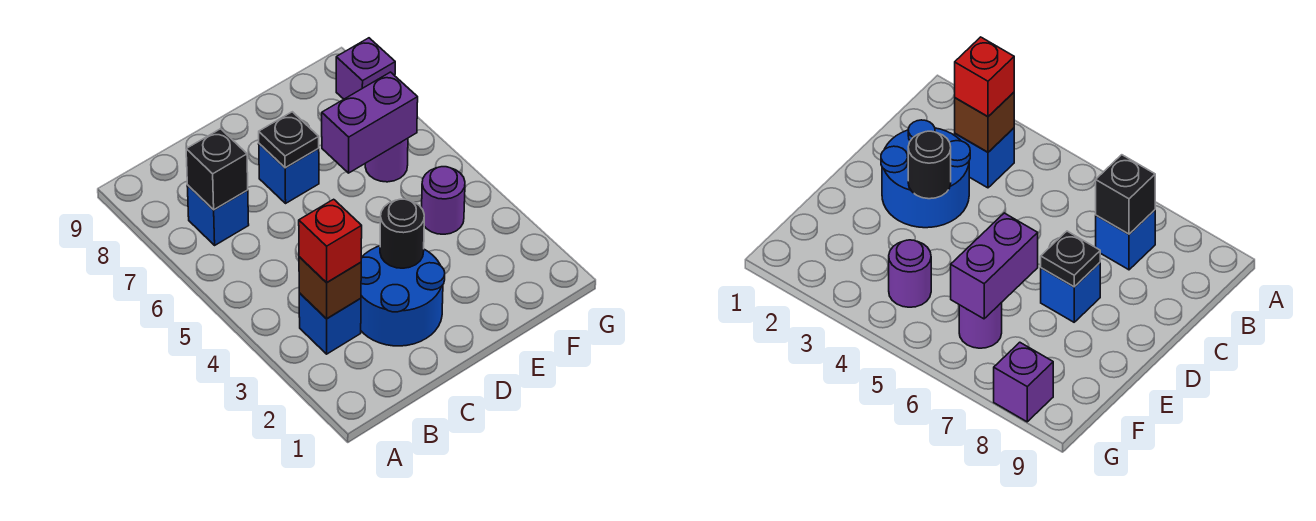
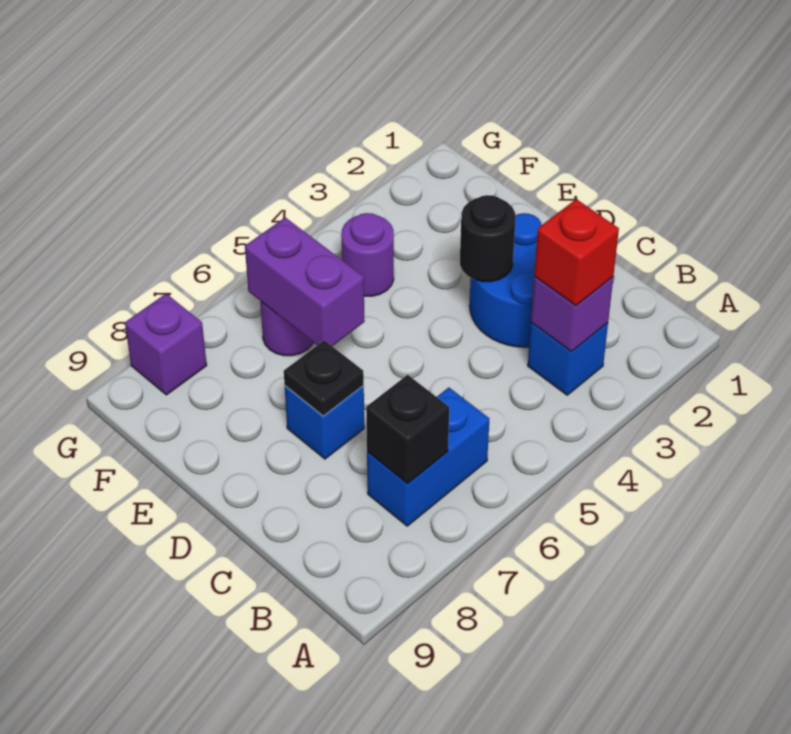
brown 1x1 brick [299,257,361,318] -> purple 1x1 brick [531,277,613,352]
blue 1x1 brick [187,185,249,245] -> blue 1x2 brick [367,387,489,526]

